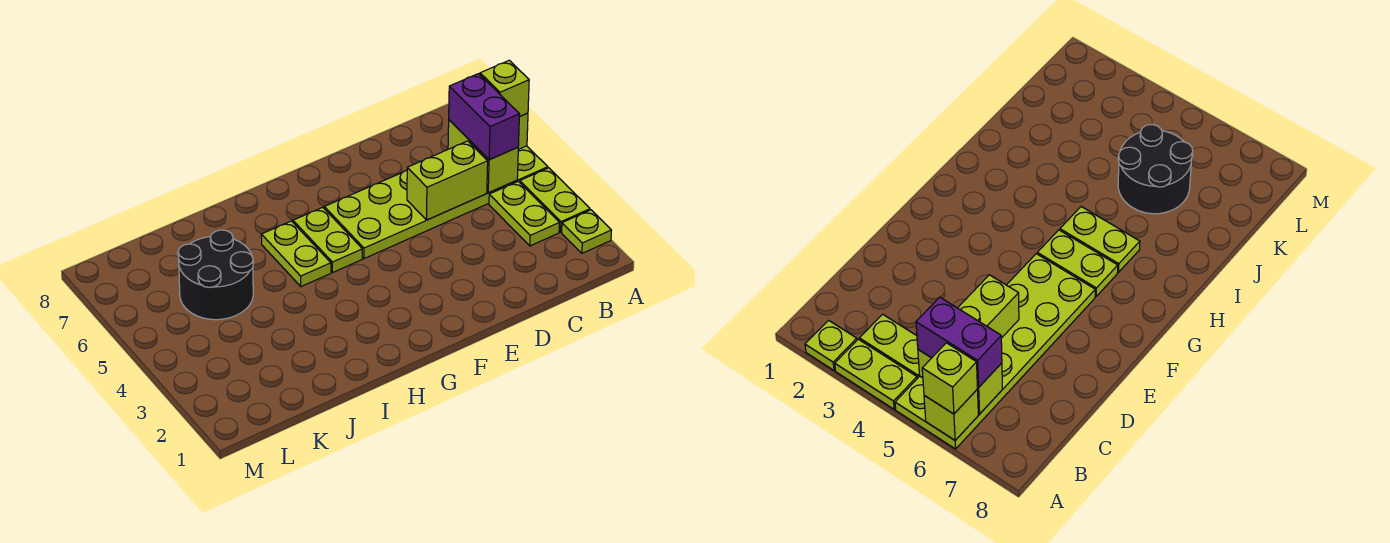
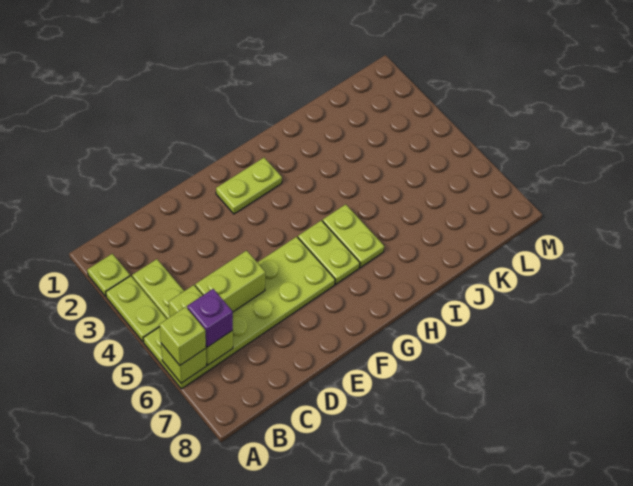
purple 1x2 brick [449,74,519,160] -> purple 1x1 brick [187,289,233,347]
none -> lime 1x2 plate [216,158,282,214]
black 2x2 round brick [178,230,253,320] -> none

